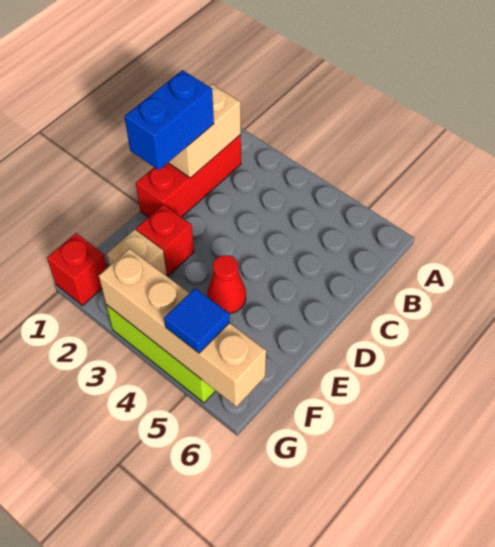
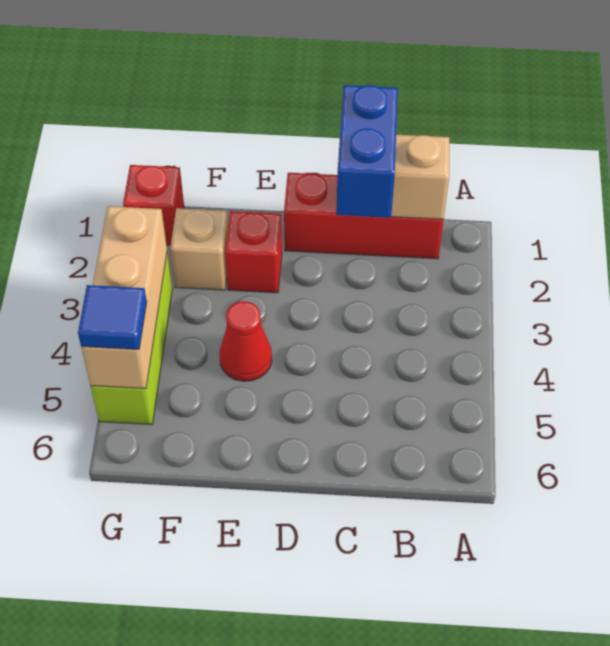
blue 1x2 brick [124,70,214,170] -> blue 1x2 brick turned to [336,85,398,218]
tan 1x4 brick [99,249,266,407] -> tan 1x3 brick [81,206,167,389]

